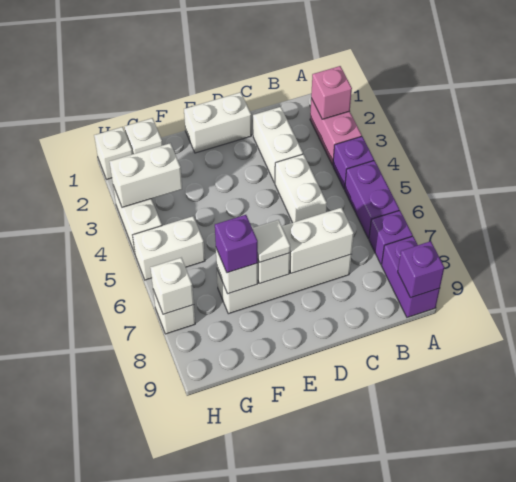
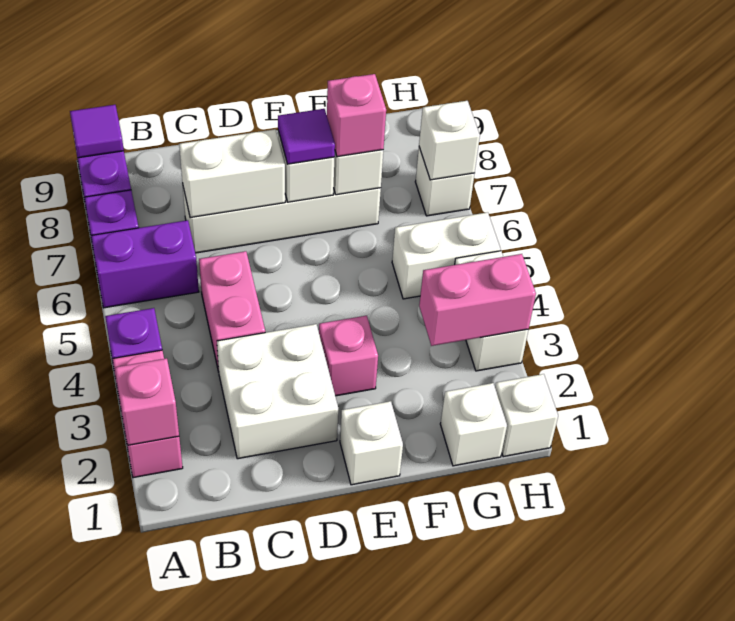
purple 1x2 brick [345,160,399,239] -> purple 1x2 brick turned to [91,220,199,308]
purple 1x1 brick [398,241,444,298] -> purple 1x1 tile [70,105,124,158]
white 1x2 brick [253,107,303,183] -> white 2x2 brick [217,324,338,459]
white 1x2 brick [275,154,327,223] -> pink 1x2 brick [199,251,265,371]
white 1x2 brick [184,92,251,153] -> white 1x1 brick [340,401,403,485]
none -> pink 1x1 brick [319,316,378,396]
white 1x1 tile [252,220,290,262] -> purple 1x1 tile [278,109,335,164]
purple 1x1 brick [215,215,258,273] -> pink 1x1 brick [327,74,386,157]
white 1x2 brick [109,143,182,207] -> pink 1x2 brick [419,254,536,346]

